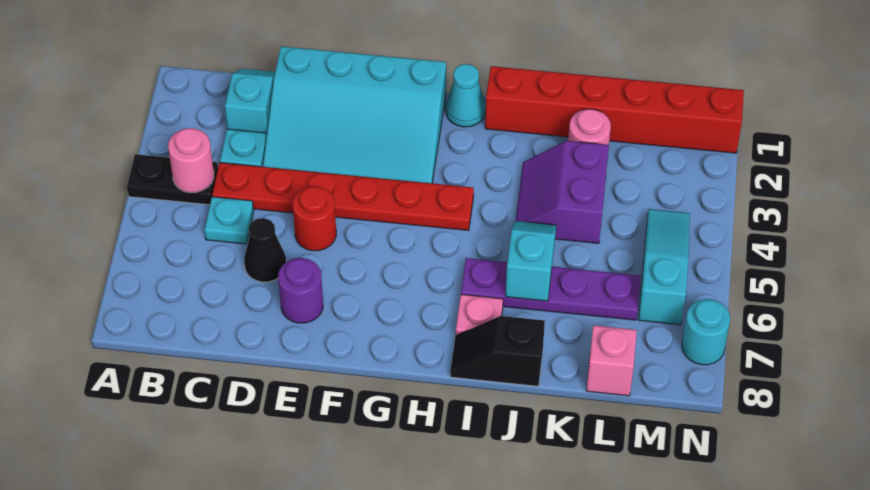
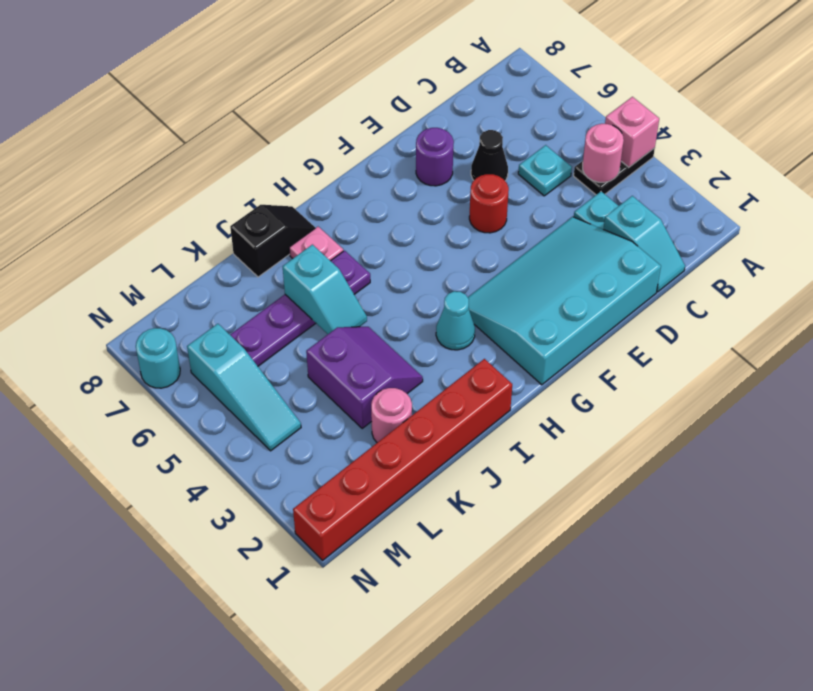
red 1x6 plate [212,163,474,230] -> none
cyan 1x1 cone [446,64,486,127] -> cyan 1x1 cone moved to [436,291,475,350]
pink 1x1 brick [586,325,637,396] -> pink 1x1 brick moved to [605,97,659,167]

